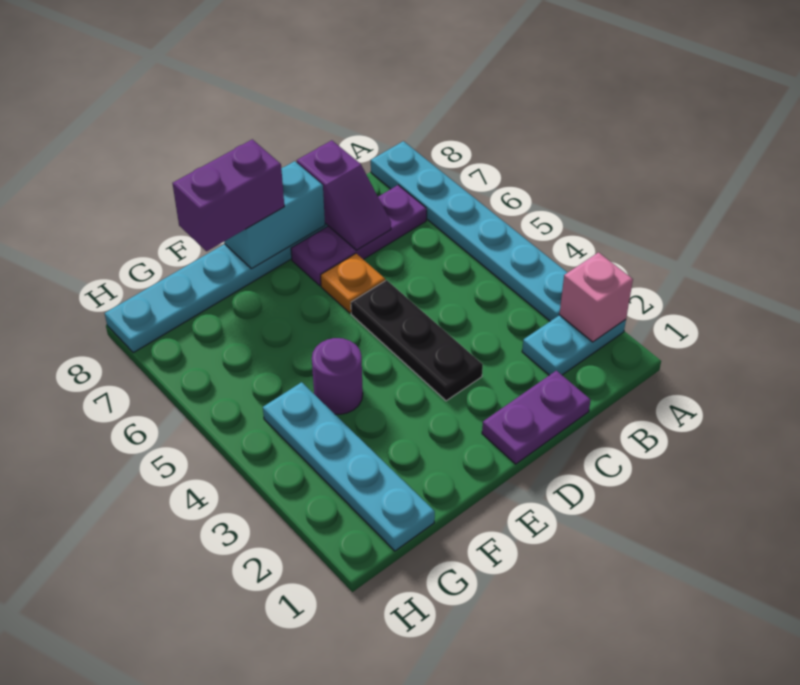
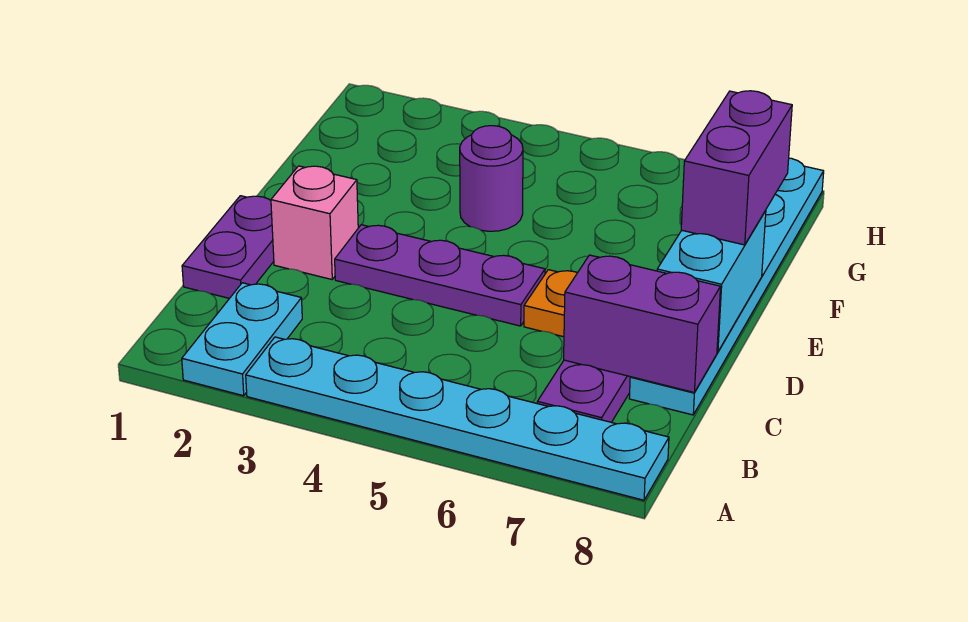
pink 1x1 brick [559,252,633,342] -> pink 1x1 brick moved to [271,166,358,279]
purple 1x2 slope [297,140,391,250] -> purple 1x2 brick [564,255,721,392]
black 1x3 plate [351,280,483,401] -> purple 1x3 plate [335,225,545,326]
cyan 1x4 plate [263,382,435,551] -> none

